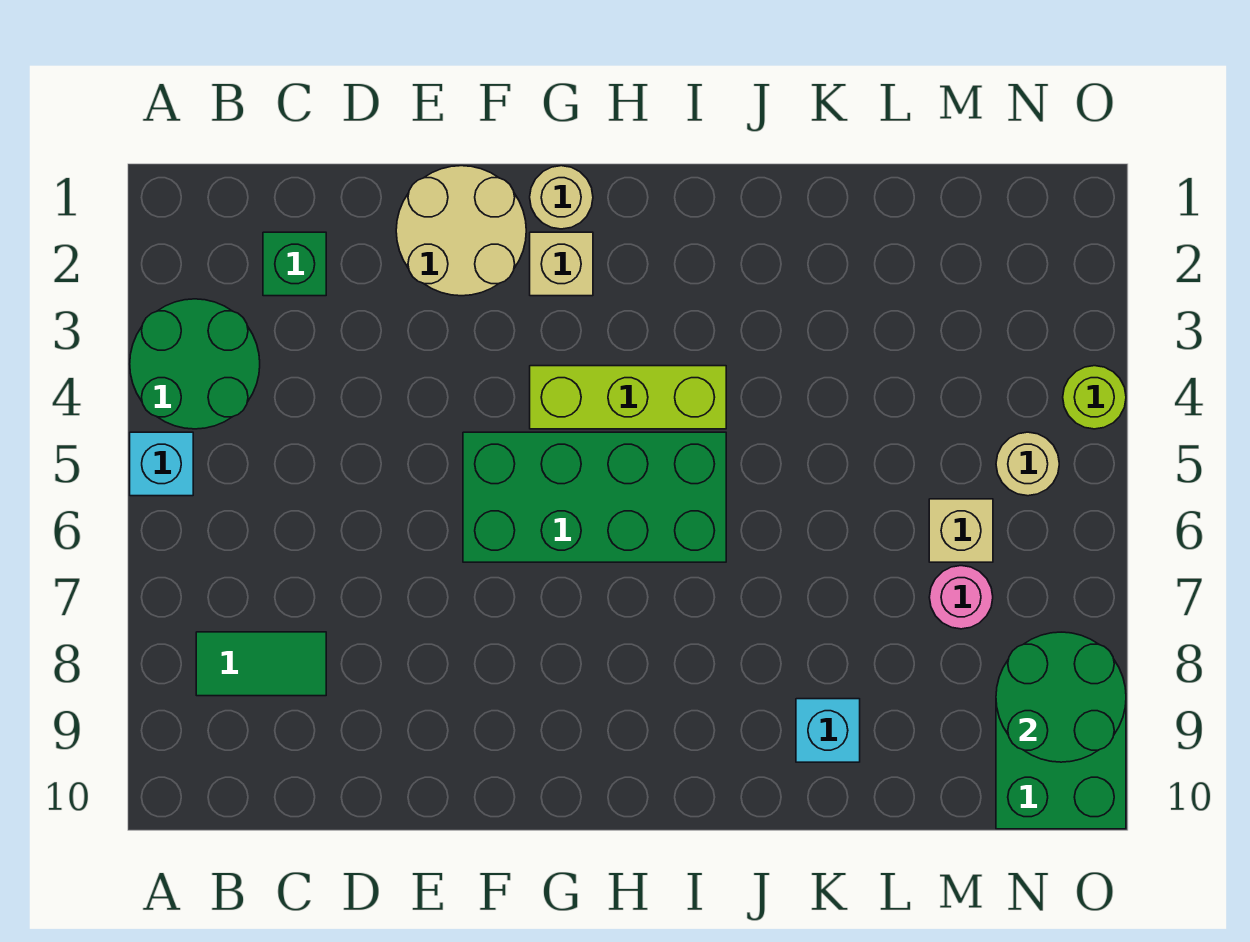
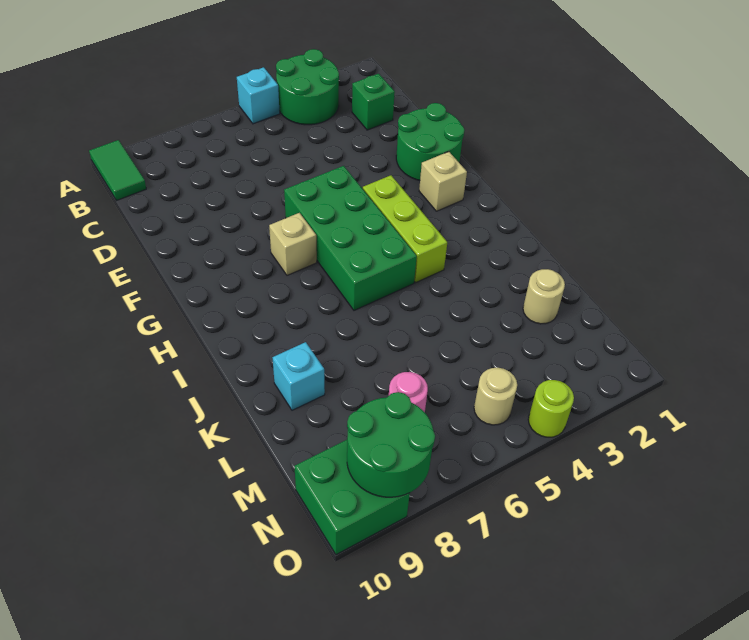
green 1x2 tile [196,632,326,696] -> green 1x2 tile moved to [89,140,146,200]
tan 2x2 round brick [396,166,526,296] -> green 2x2 round brick [396,103,465,181]
tan 1x1 round brick [530,166,593,229] -> tan 1x1 round brick moved to [523,269,565,324]
tan 1x1 brick [929,499,993,562] -> tan 1x1 brick moved to [269,213,317,275]

